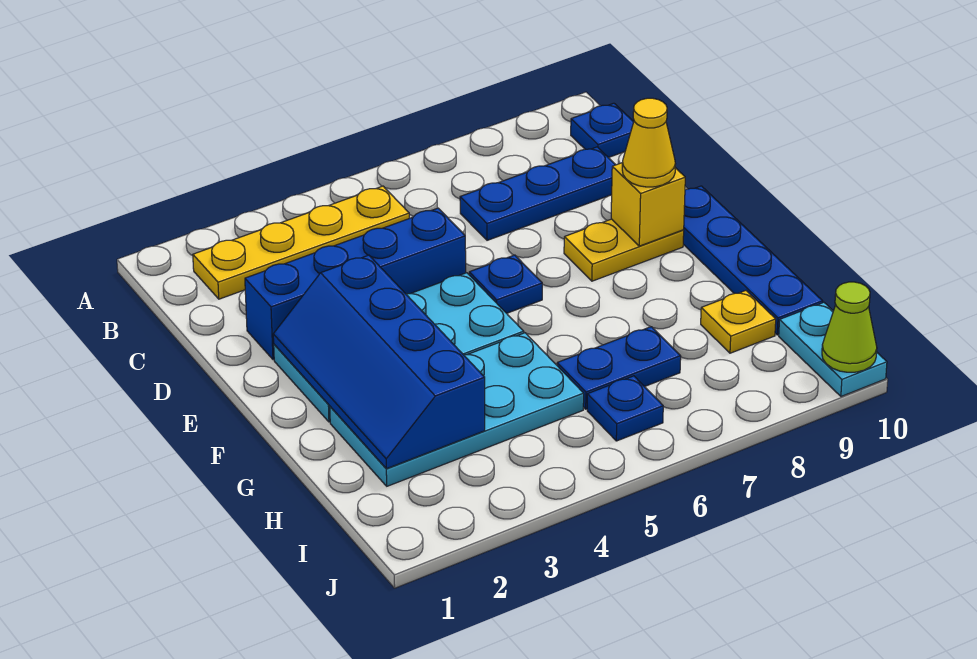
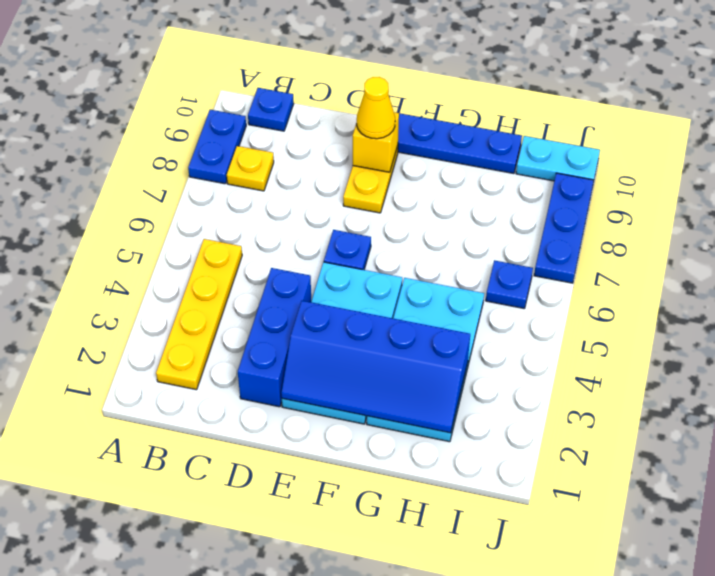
blue 1x3 plate [460,147,616,240] -> blue 1x3 plate moved to [534,173,594,283]
blue 1x4 brick [245,208,466,360] -> blue 1x3 brick [238,268,311,407]
blue 1x2 plate [557,327,681,409] -> blue 1x2 plate moved to [188,110,246,184]
yellow 1x1 plate [701,291,776,353] -> yellow 1x1 plate moved to [227,146,274,191]
lime 1x1 cone [822,282,877,372] -> none

